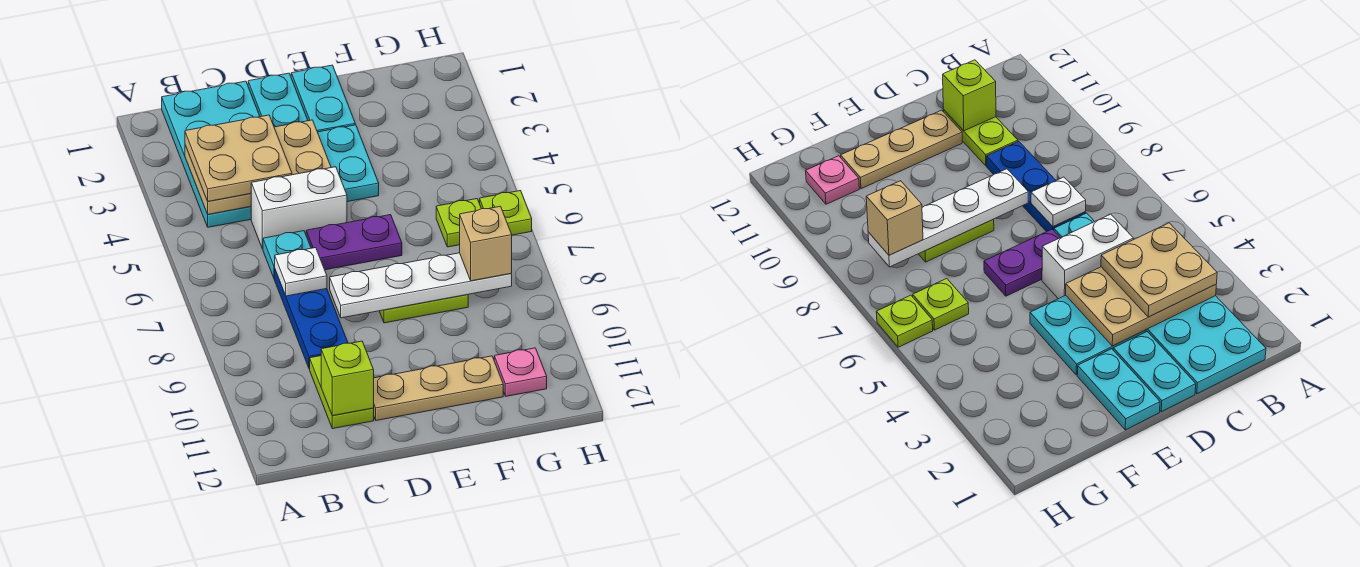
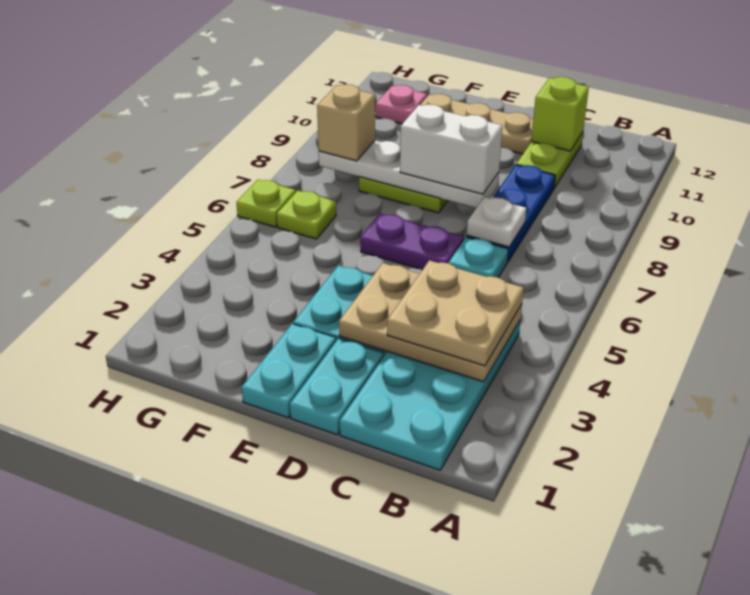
white 1x2 brick [251,167,347,249] -> white 1x2 brick moved to [400,104,502,194]

